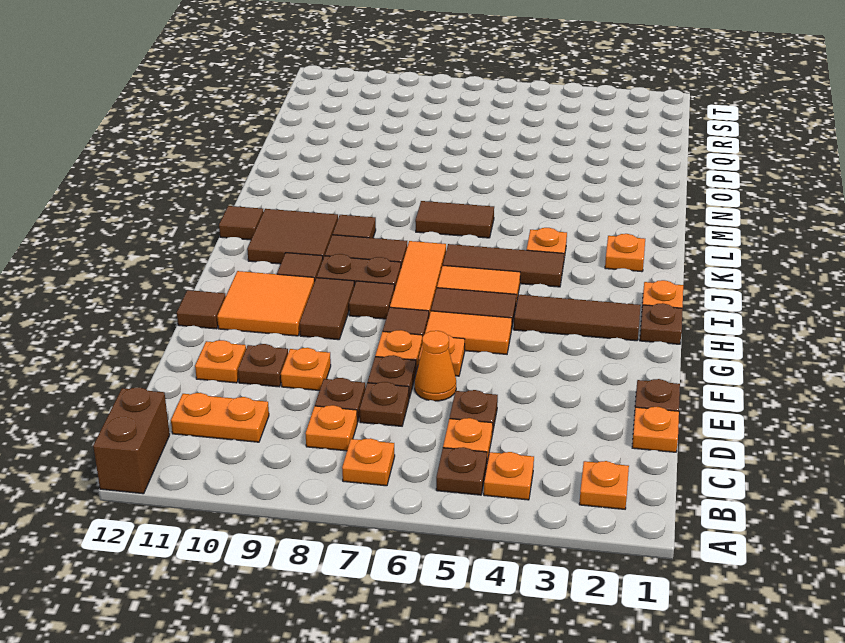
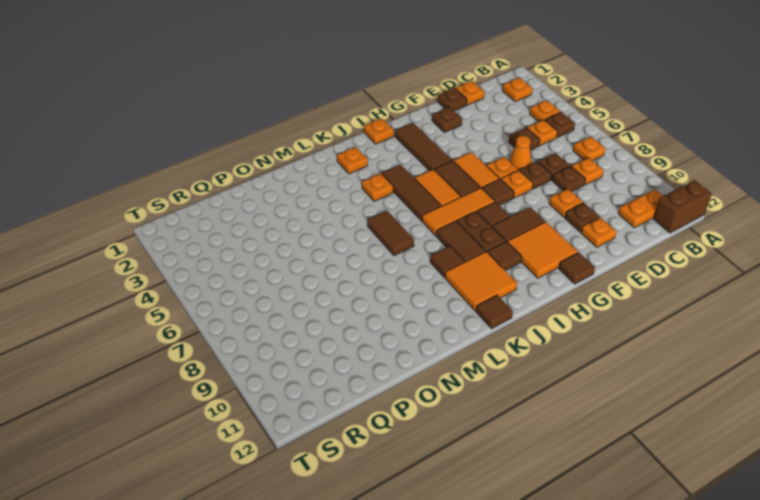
orange 1x2 plate [171,393,269,442] -> orange 1x2 plate turned to [618,189,663,228]
brown 1x1 plate [640,303,683,344] -> brown 1x1 plate moved to [432,107,462,132]
brown 2x2 tile [247,209,338,264] -> orange 2x2 tile [445,251,517,311]

